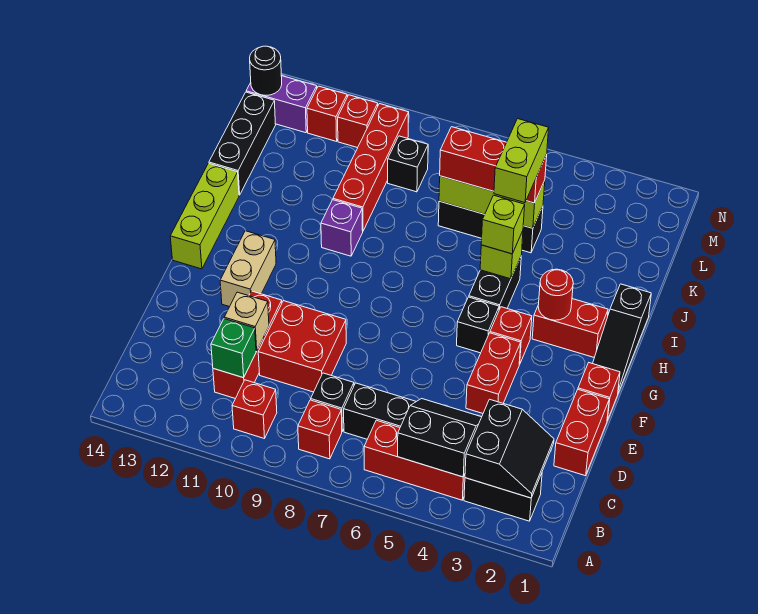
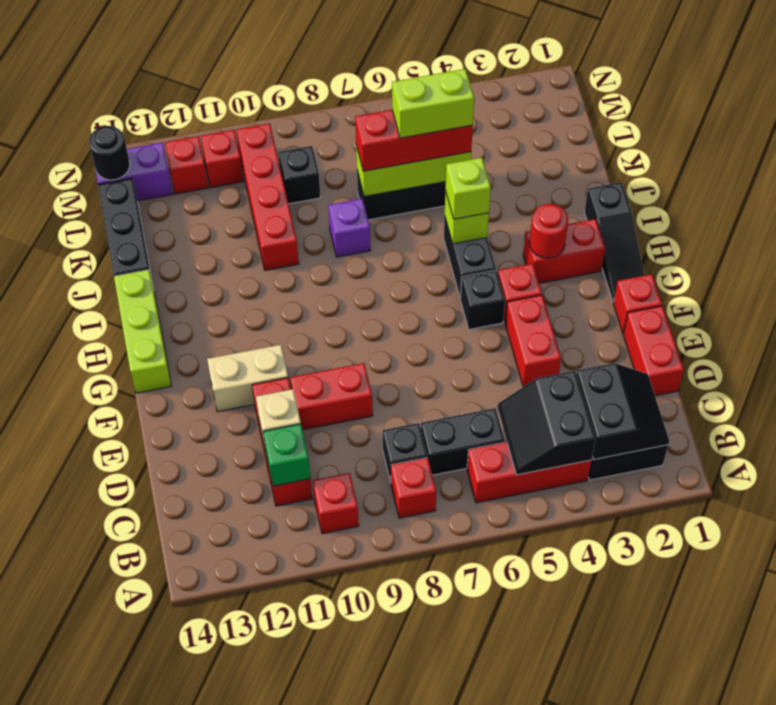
black 2x2 slope [398,399,482,477] -> black 2x2 slope turned to [498,371,596,475]
red 2x2 brick [258,301,346,392] -> red 1x2 brick [290,363,373,430]
tan 1x2 brick [220,231,276,307] -> tan 1x2 brick turned to [207,345,288,412]
purple 1x1 brick [321,200,363,256] -> purple 1x1 brick moved to [328,199,371,257]
lime 1x2 brick [494,119,549,203] -> lime 1x2 brick turned to [392,69,474,138]

